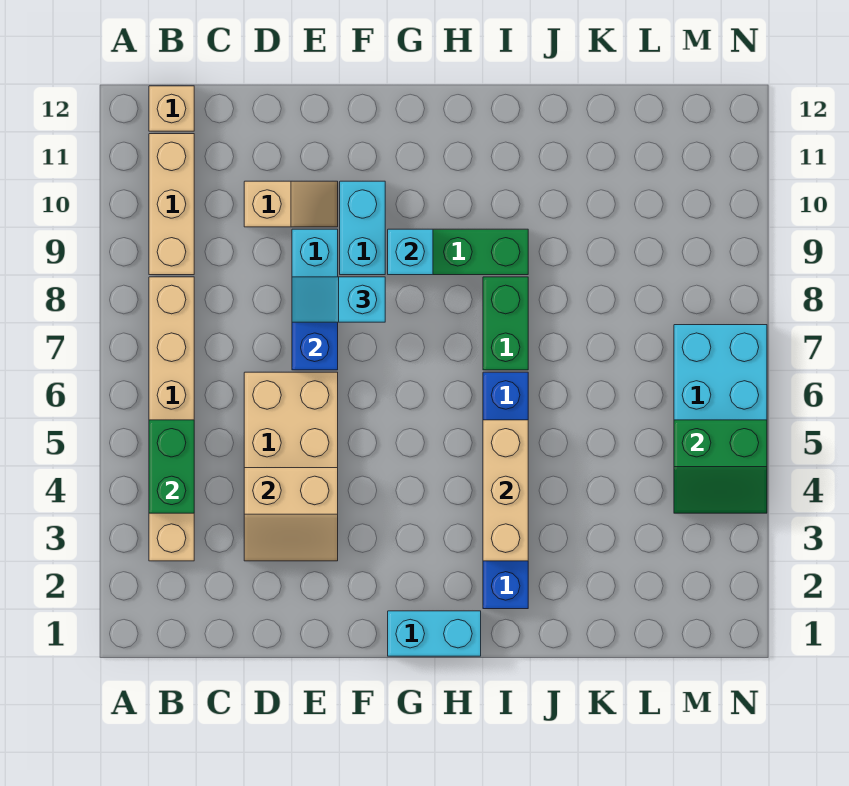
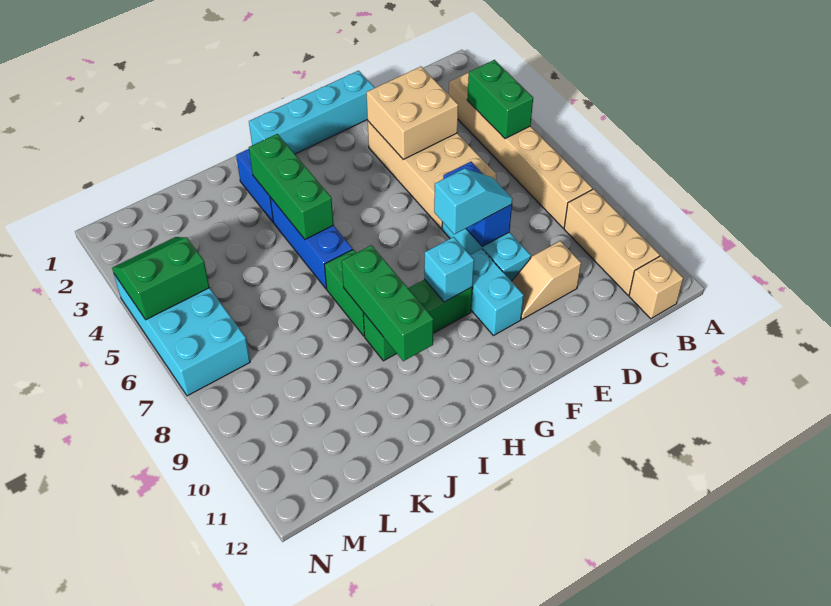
tan 2x2 slope [244,468,338,561] -> tan 2x2 brick [366,67,458,160]
cyan 1x2 brick [388,611,481,656] -> cyan 1x4 brick [249,71,375,154]
tan 1x3 brick [483,420,528,561] -> green 1x3 brick [249,134,334,239]
none -> green 1x3 brick [342,245,434,361]

